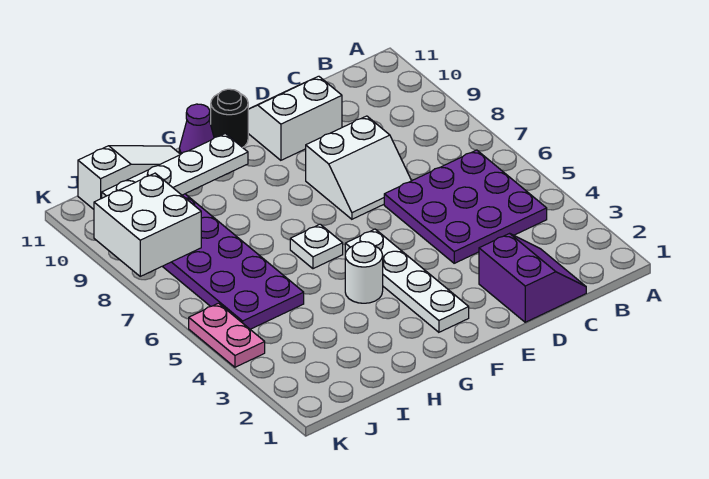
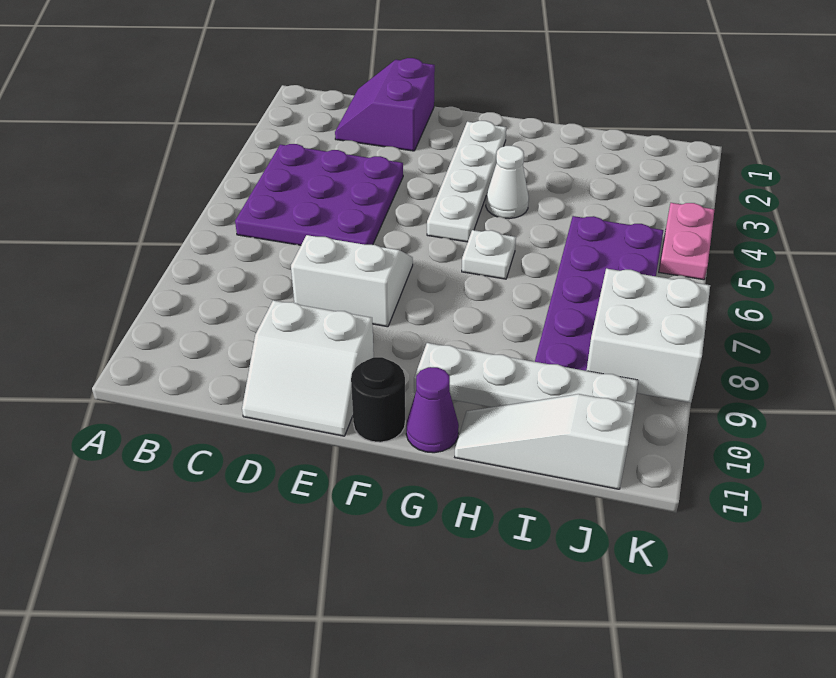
white 1x1 round brick [345,242,383,303] -> white 1x1 cone [486,146,529,219]

